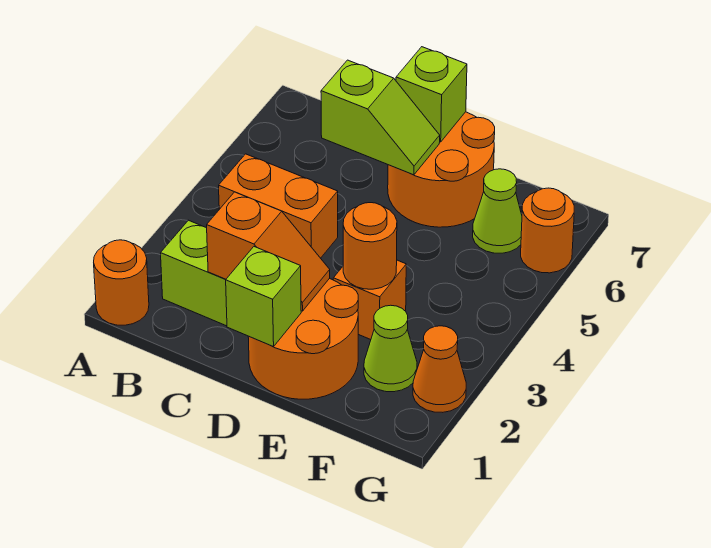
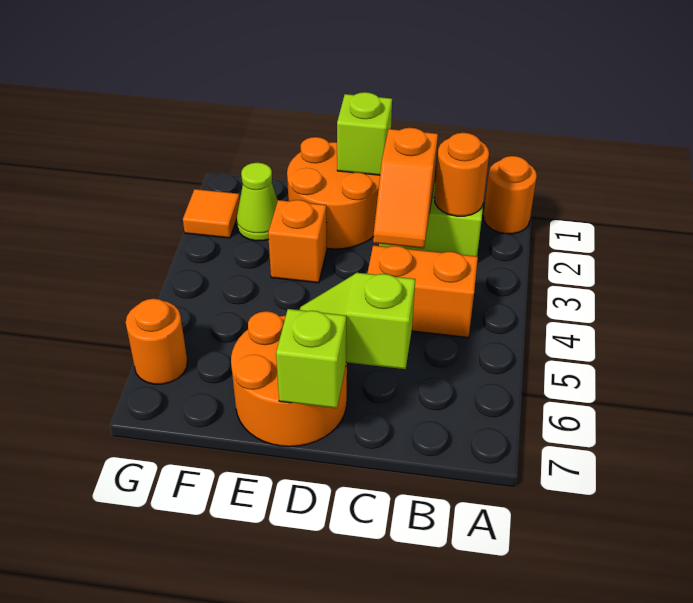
orange 1x2 slope [207,192,330,311] -> orange 1x2 slope turned to [373,128,438,248]
orange 1x1 round brick [343,203,397,289] -> orange 1x1 round brick moved to [434,133,489,216]
lime 1x1 cone [473,169,522,253] -> none
orange 1x1 cone [413,326,466,412] -> orange 1x1 tile [183,189,240,238]

